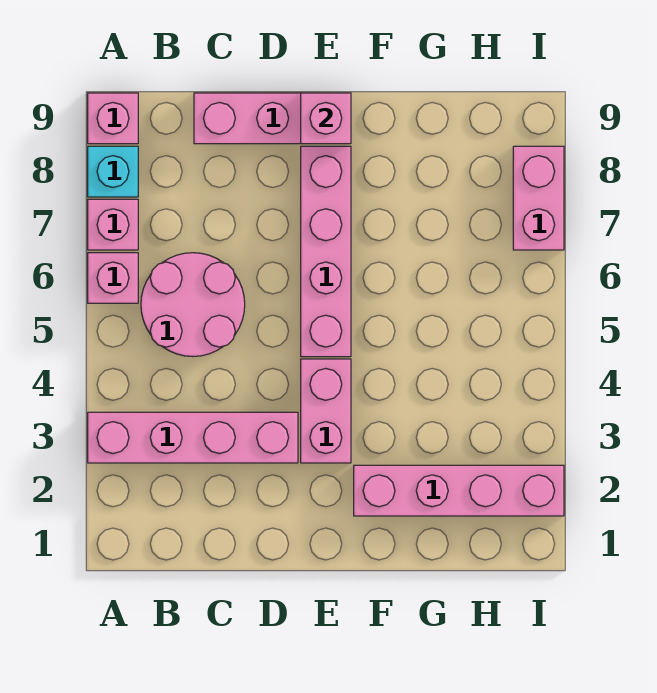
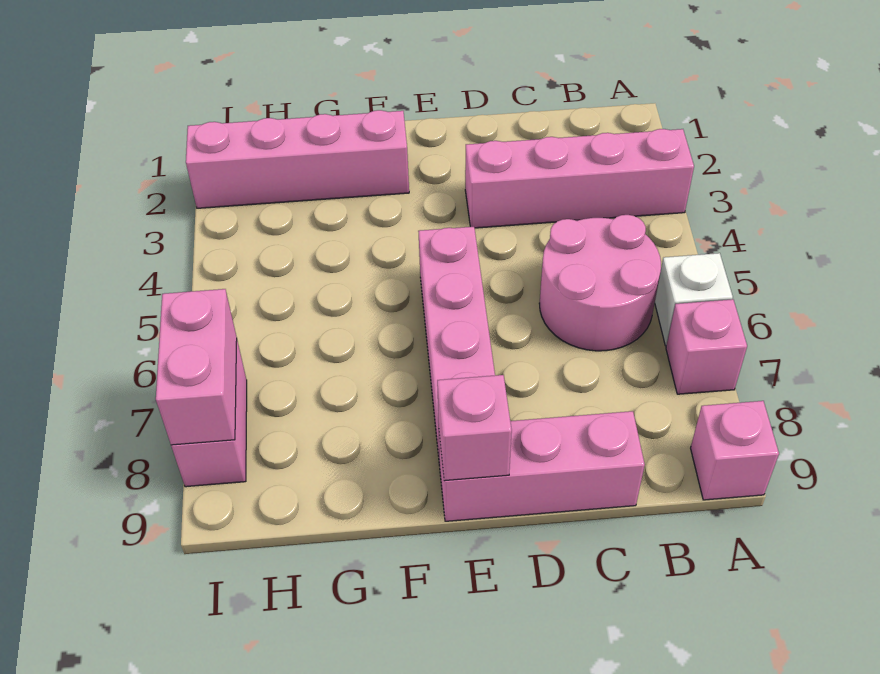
pink 1x1 brick [88,253,138,303] -> white 1x1 brick [655,253,733,346]
cyan 1x1 brick [88,146,138,197] -> none
pink 1x2 brick [301,359,351,463] -> pink 1x2 brick moved to [156,289,237,445]

